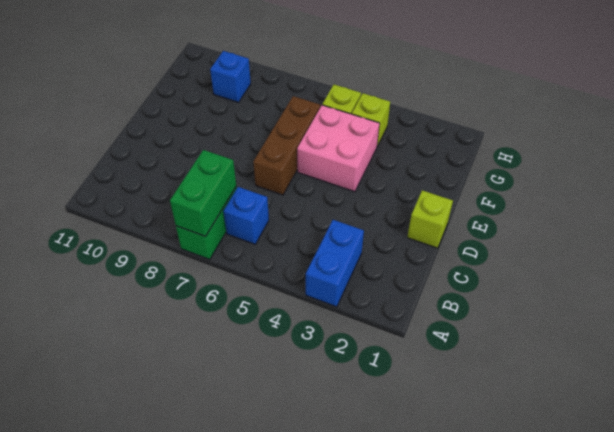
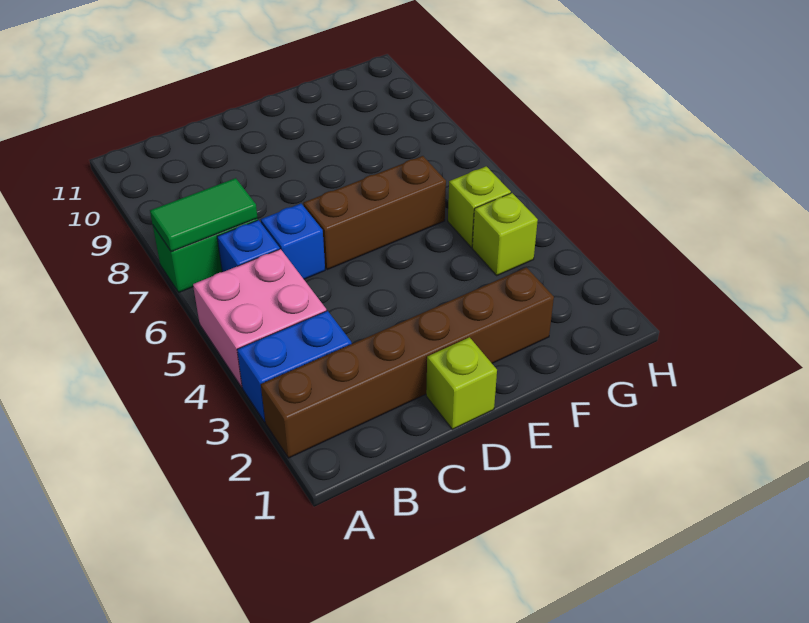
none -> brown 1x6 brick [261,267,554,458]
green 1x2 brick [170,150,236,236] -> green 1x2 tile [150,178,257,252]
pink 2x2 brick [297,105,380,192] -> pink 2x2 brick moved to [193,249,326,387]
blue 1x1 brick [210,51,251,102] -> blue 1x1 brick moved to [261,204,325,279]

